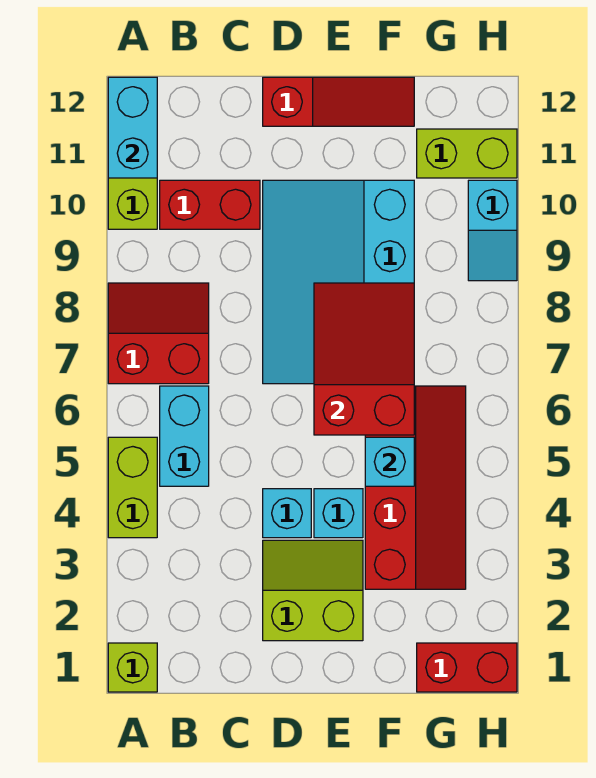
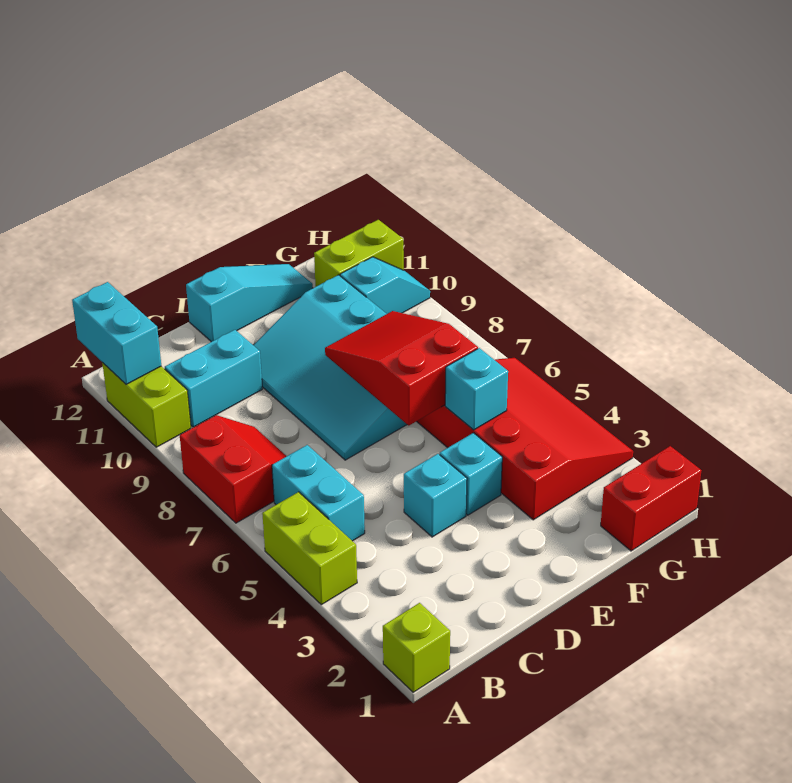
red 2x2 slope [108,283,209,384] -> red 2x2 slope turned to [180,415,287,523]
red 1x2 brick [160,180,260,229] -> cyan 1x2 brick [165,330,262,427]
lime 2x2 slope [263,540,363,641] -> none
red 1x3 slope [263,77,414,126] -> cyan 1x3 slope [186,264,313,342]
red 2x4 slope [365,386,466,589] -> red 3x4 slope [416,358,633,520]
cyan 1x2 slope [468,180,517,281] -> cyan 1x2 slope turned to [340,257,430,314]

